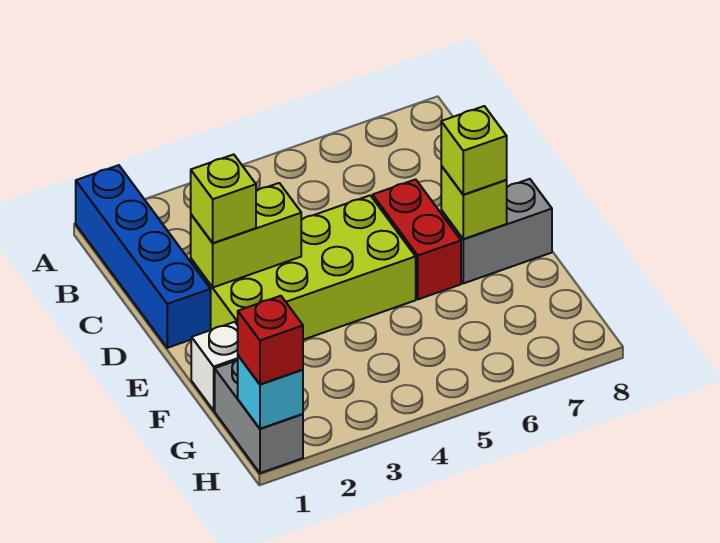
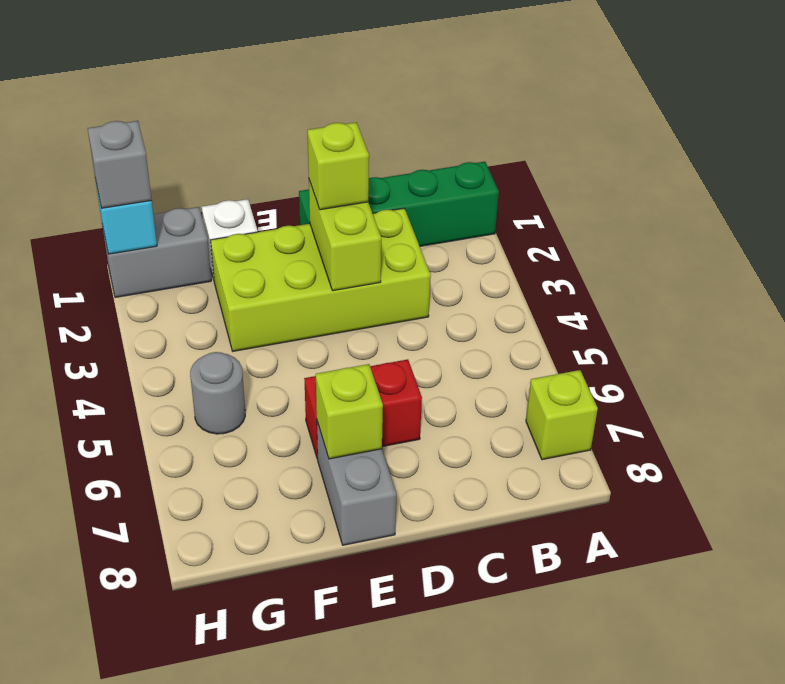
blue 1x4 brick [76,165,211,348] -> green 1x4 brick [299,162,499,246]
lime 2x4 brick [191,196,416,340] -> lime 2x4 brick turned to [211,208,431,351]
lime 1x1 brick [441,106,507,195] -> lime 1x1 brick moved to [526,370,598,460]
none -> grey 1x1 round brick [190,352,245,434]
red 1x1 brick [238,296,303,384] -> grey 1x1 brick [88,121,152,208]

